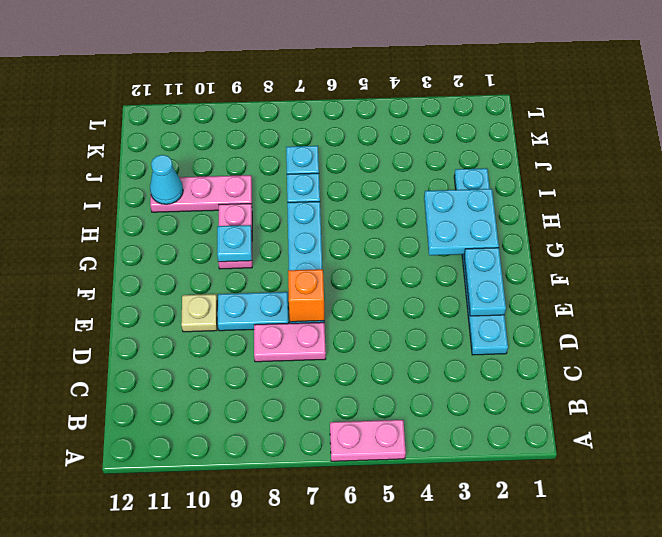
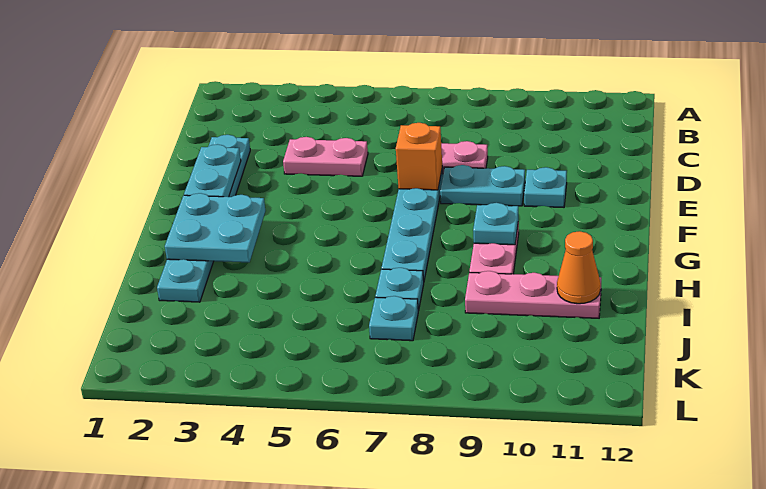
pink 1x2 plate [330,420,406,461] -> pink 1x2 plate moved to [283,137,368,176]
tan 1x1 plate [181,294,217,332] -> cyan 1x1 plate [524,167,567,207]
cyan 1x1 cone [150,155,183,204] -> orange 1x1 cone [557,231,601,304]

